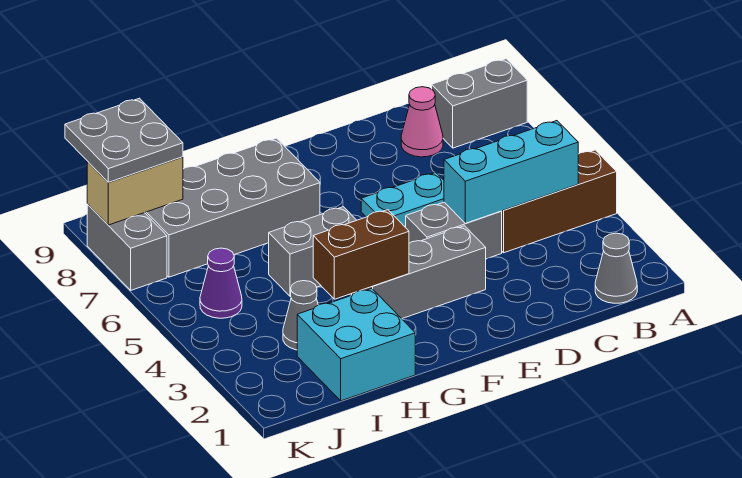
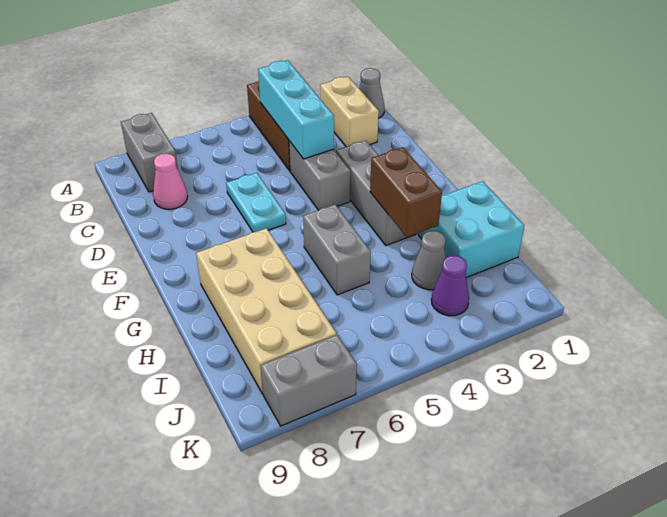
grey 2x4 brick [145,138,320,277] -> tan 2x4 brick [196,228,336,394]
purple 1x1 cone [200,248,242,318] -> purple 1x1 cone moved to [431,255,469,316]
tan 1x2 brick [87,157,183,225] -> tan 1x2 brick moved to [320,76,379,147]
grey 2x2 plate [65,98,183,182] -> none

